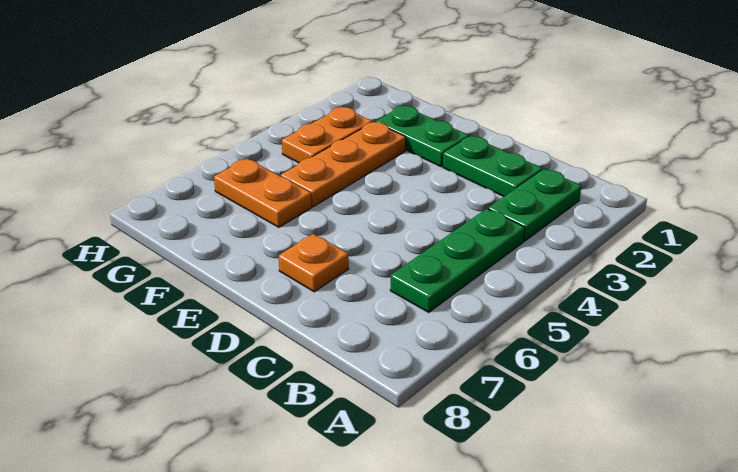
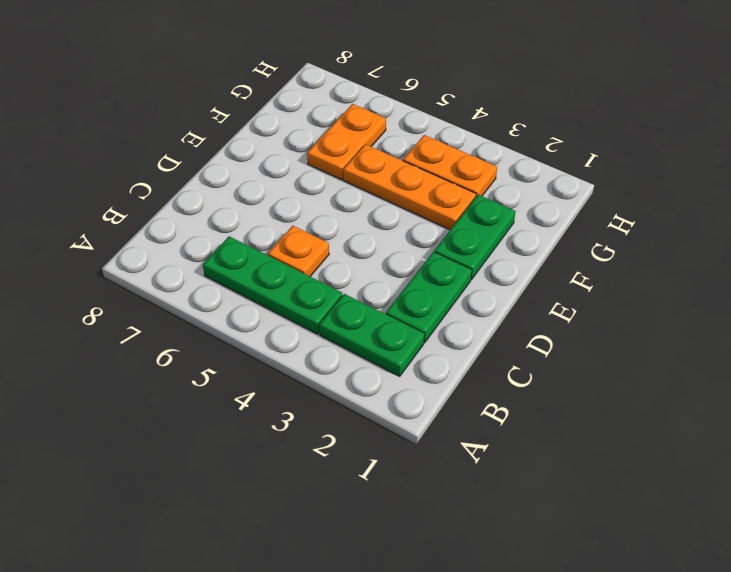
orange 1x1 plate [279,234,349,292] -> orange 1x1 plate moved to [268,226,329,276]

